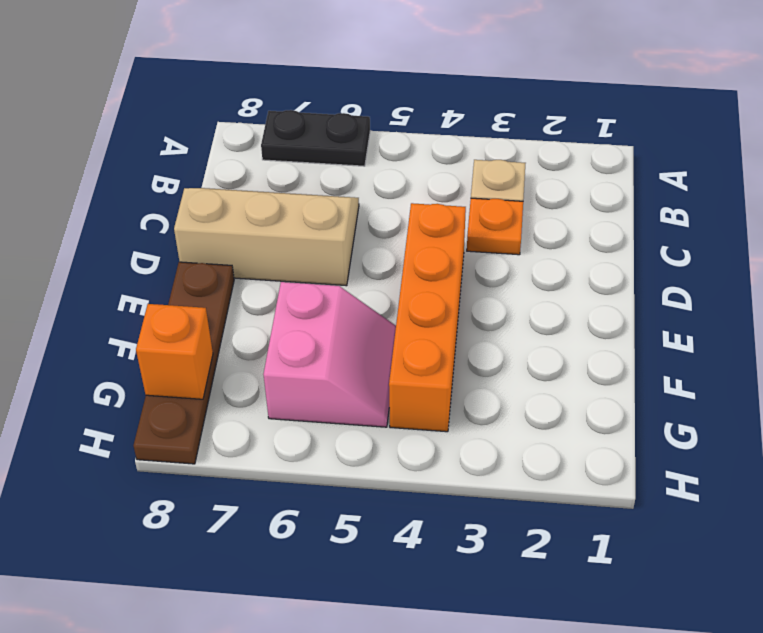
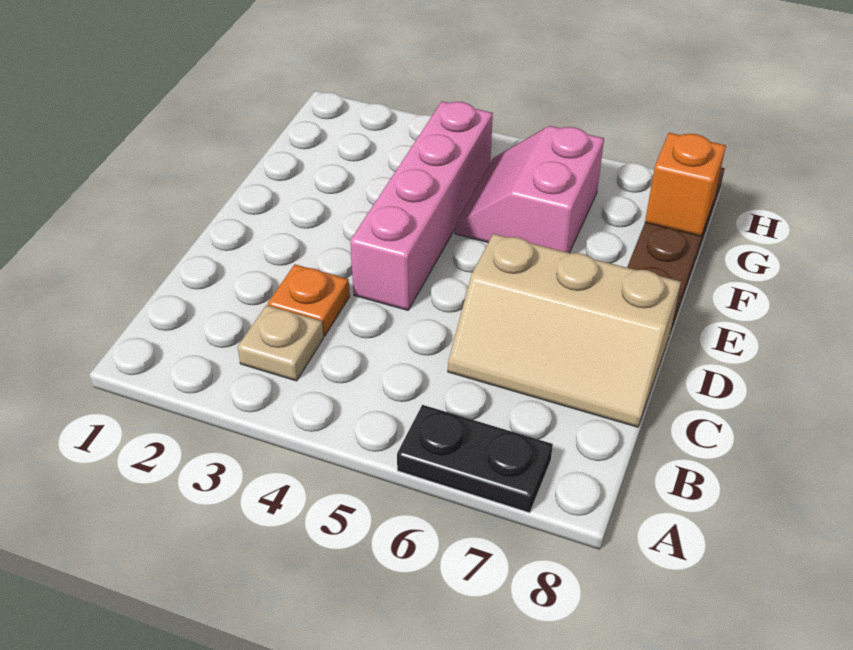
orange 1x4 brick [389,203,466,432] -> pink 1x4 brick [350,101,493,310]

